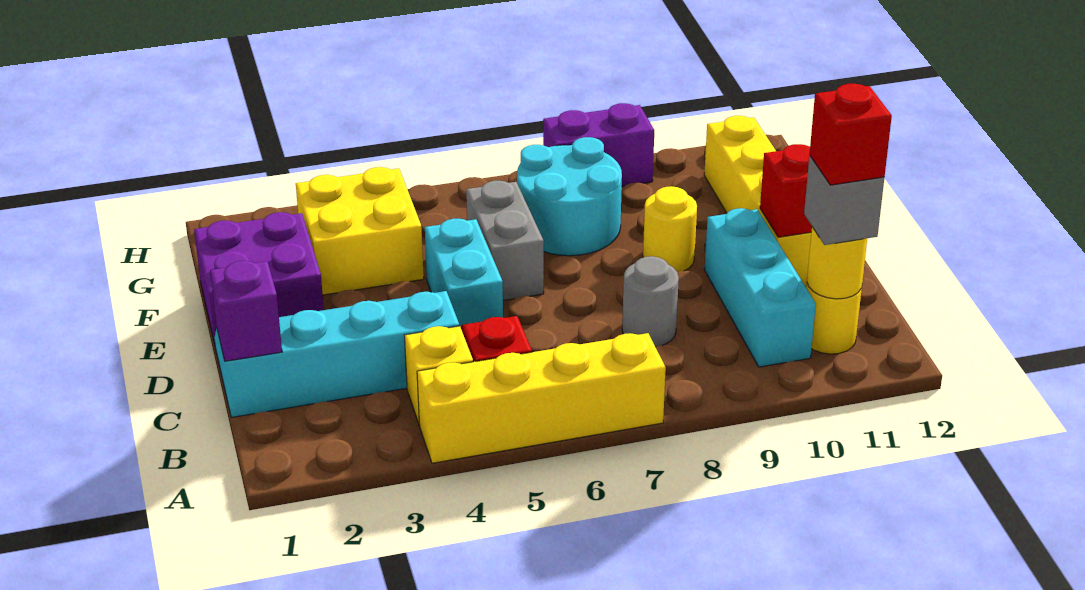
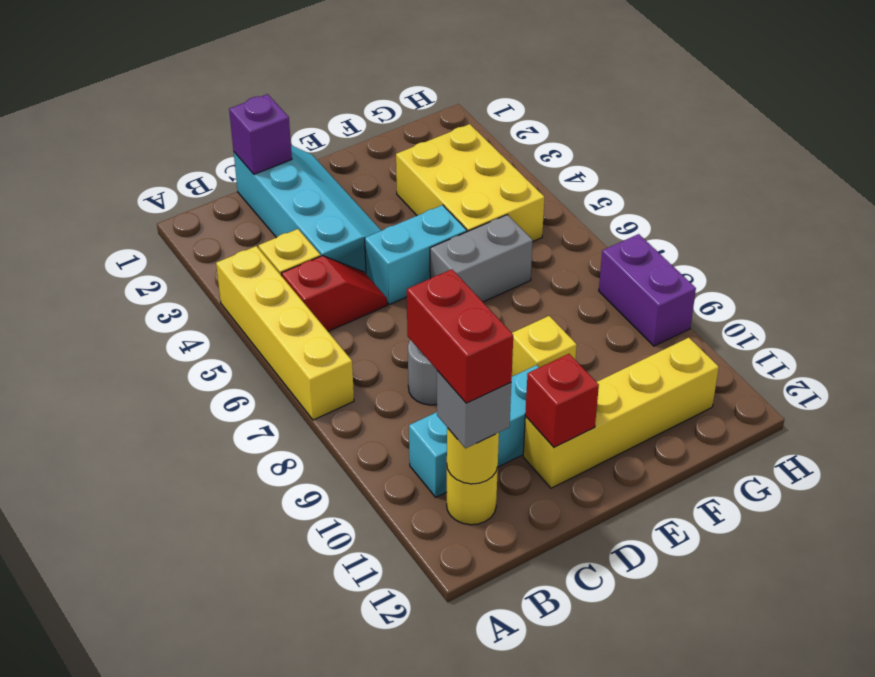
red 1x1 brick [810,84,892,185] -> red 1x2 brick [407,269,513,403]
purple 2x2 brick [194,212,324,343] -> none
yellow 1x1 round brick [643,186,697,272] -> yellow 1x1 brick [512,316,577,376]
yellow 2x2 brick [296,167,424,295] -> yellow 2x3 brick [396,124,544,241]
cyan 2x2 round brick [517,137,622,256] -> none

